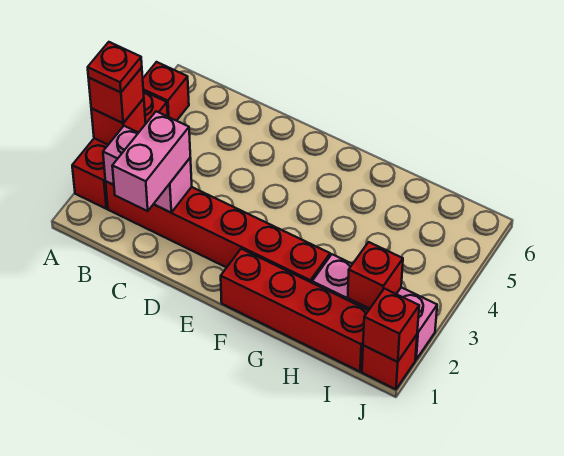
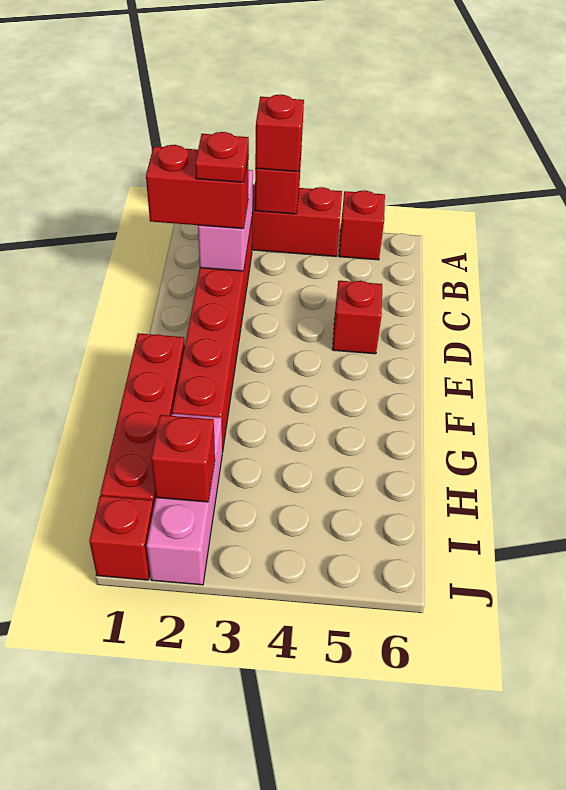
red 1x1 plate [88,42,142,92] -> red 1x1 plate moved to [195,132,249,182]
pink 1x2 brick [112,111,190,211] -> red 1x2 brick [146,145,249,229]
red 1x1 brick [363,289,419,362] -> red 1x1 brick moved to [332,281,382,354]

